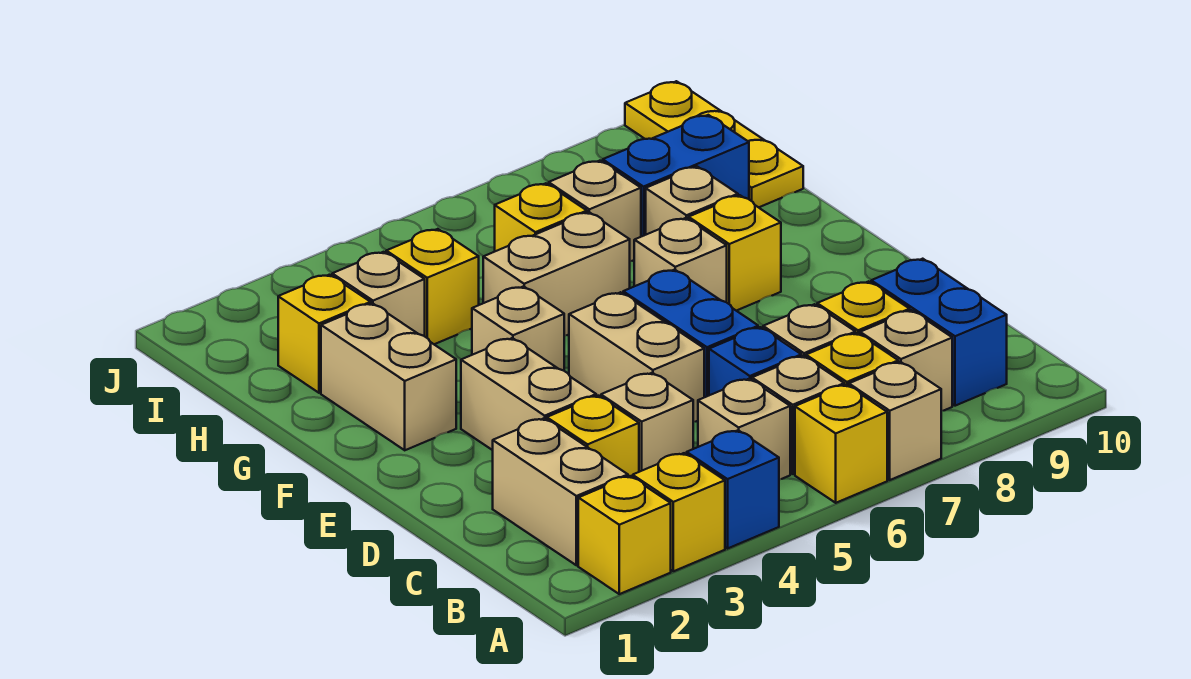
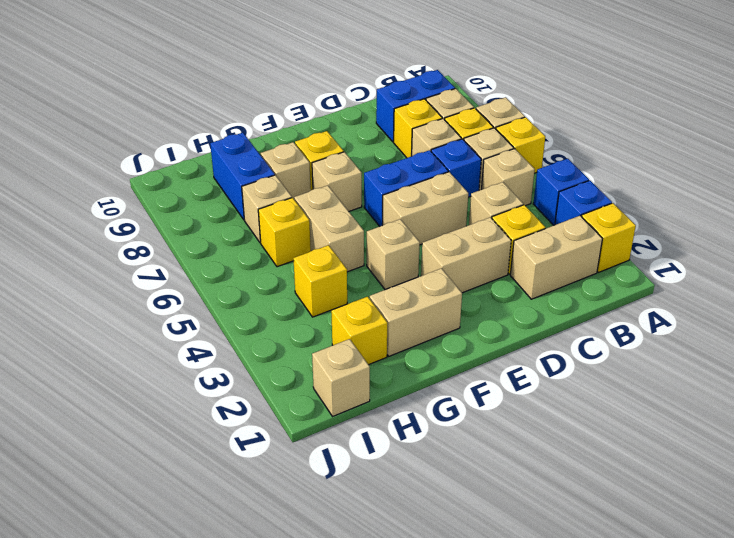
yellow 1x1 brick [633,453,725,571] -> blue 1x1 brick [555,180,612,225]
tan 1x1 brick [332,252,425,336] -> tan 1x1 brick moved to [312,339,370,417]
yellow 1x3 plate [625,81,803,207] -> none

